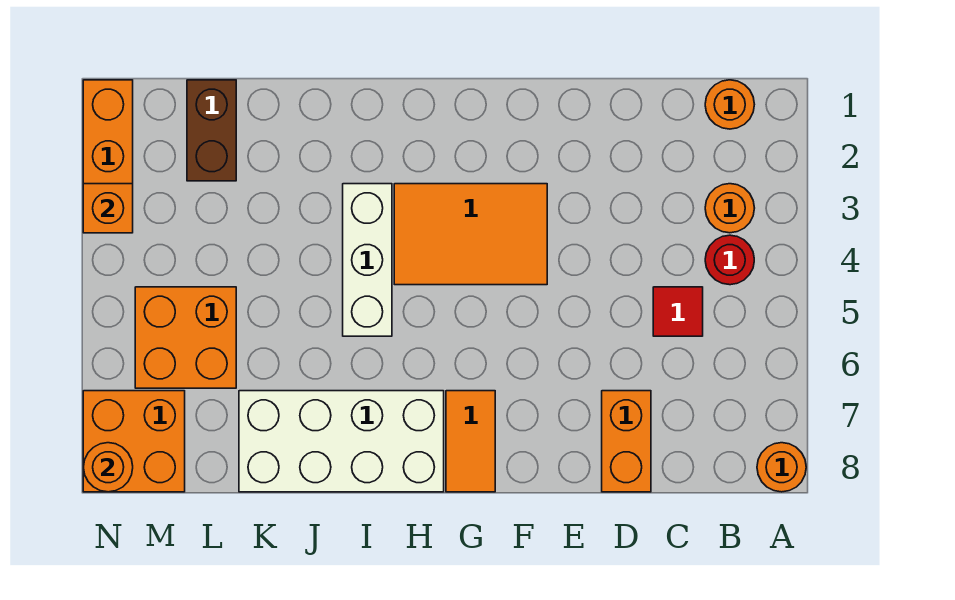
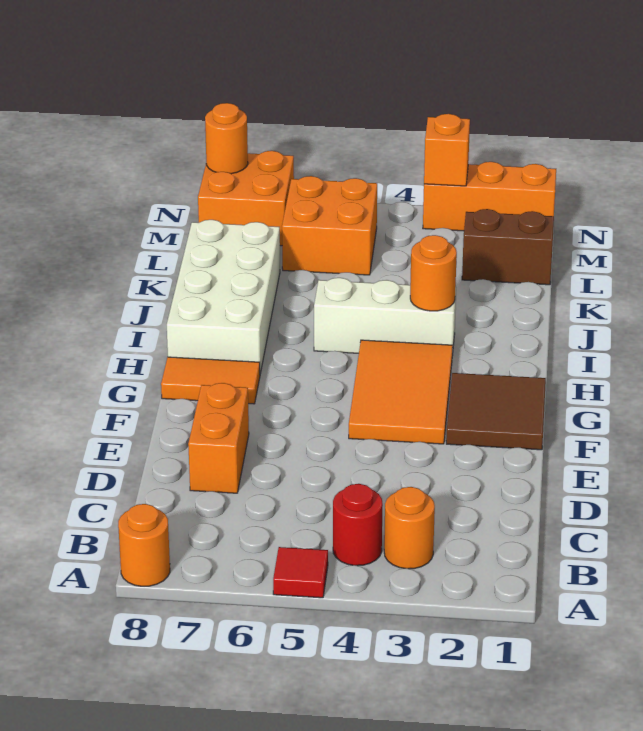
orange 1x1 round brick [705,80,754,129] -> orange 1x1 round brick moved to [410,235,457,311]
red 1x1 tile [653,287,703,336] -> red 1x1 tile moved to [273,547,328,598]
orange 1x2 brick [602,391,651,492] -> orange 1x2 brick turned to [188,383,249,493]
none -> brown 2x2 tile [446,373,546,450]

